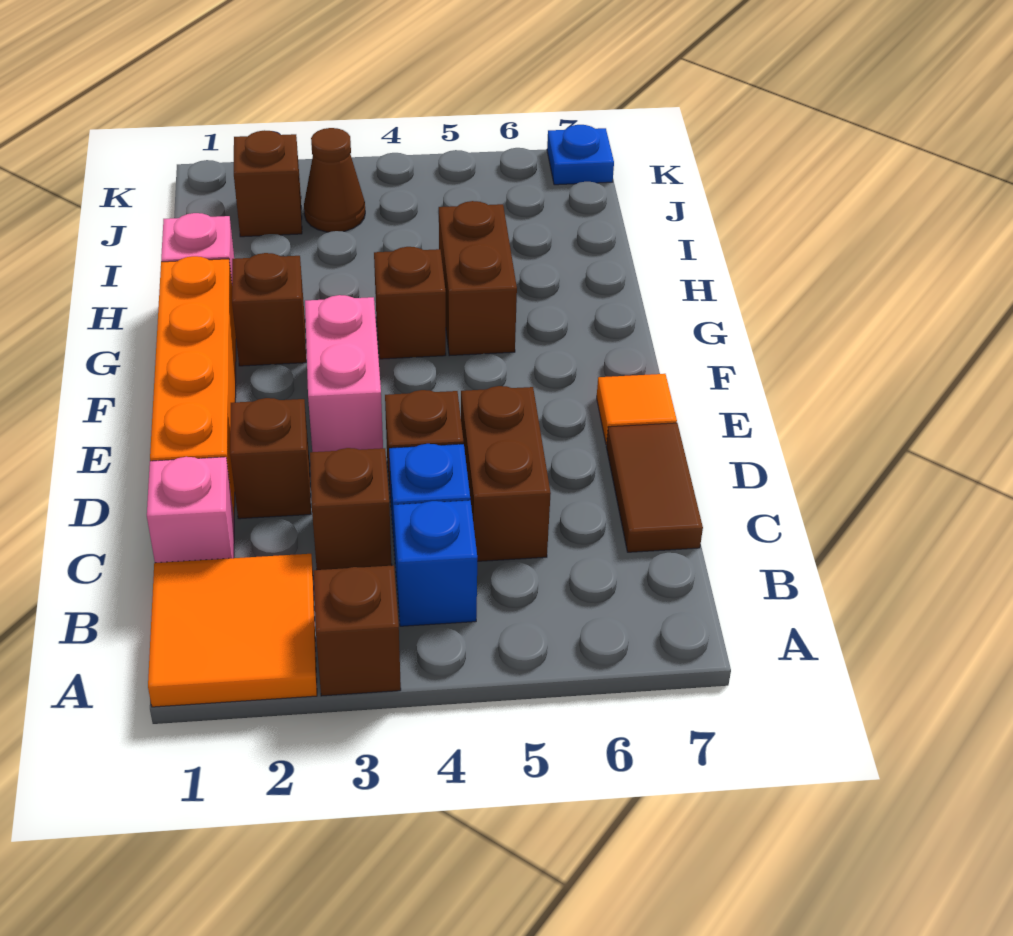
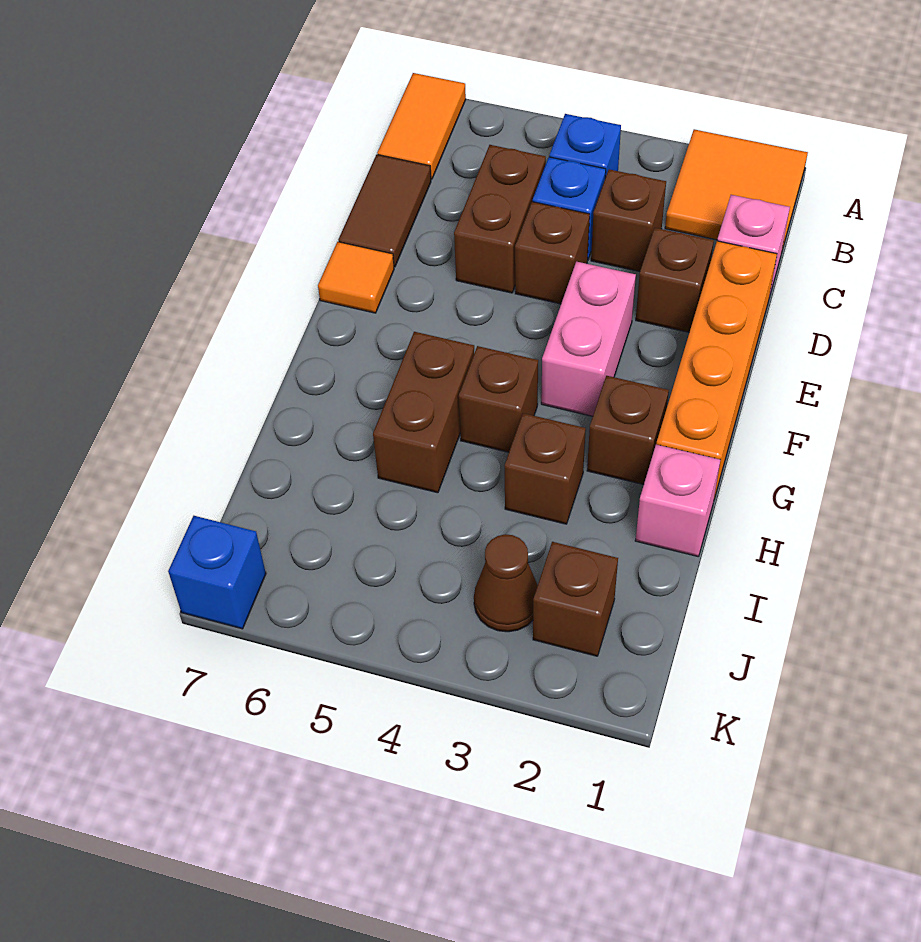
brown 1x1 brick [314,565,401,696] -> brown 1x1 brick moved to [505,413,586,524]
none -> orange 1x2 tile [377,73,466,179]
blue 1x1 plate [547,125,614,185] -> blue 1x1 brick [168,516,266,629]

